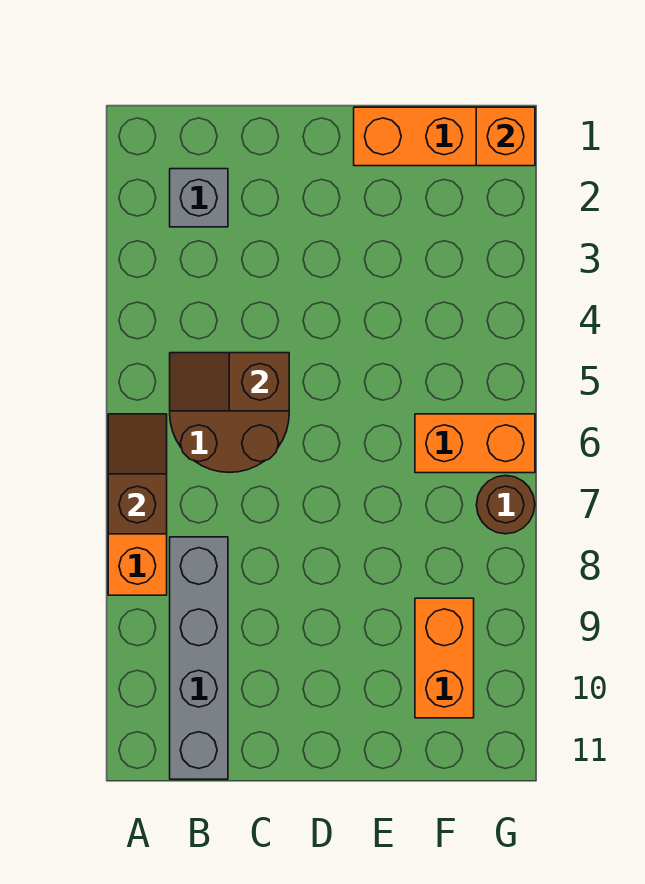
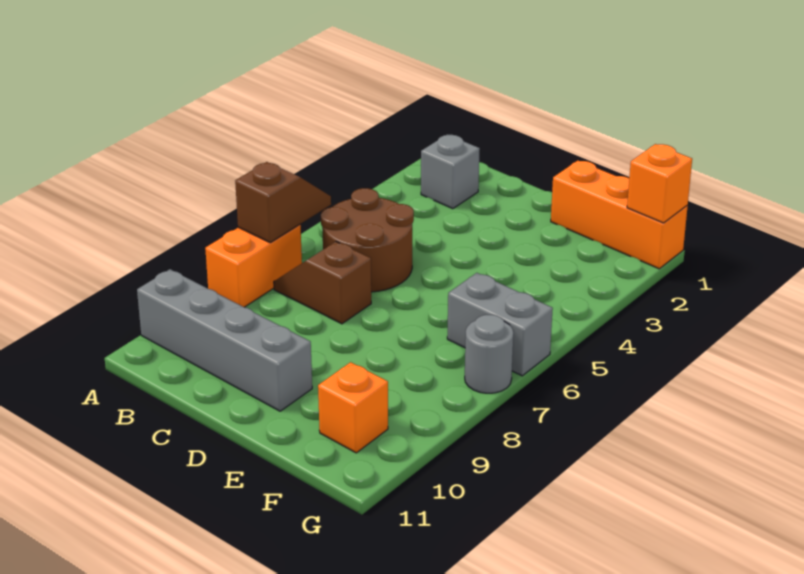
brown 1x2 slope [170,353,289,411] -> brown 1x2 slope moved to [274,242,371,324]
grey 1x4 brick [170,537,228,779] -> grey 1x4 brick turned to [137,269,312,411]
orange 1x2 brick [415,414,535,473] -> grey 1x2 brick [447,273,553,376]
orange 1x2 brick [415,598,474,718] -> orange 1x1 brick [318,362,388,453]
brown 1x1 round brick [476,475,535,534] -> grey 1x1 round brick [465,315,513,393]

